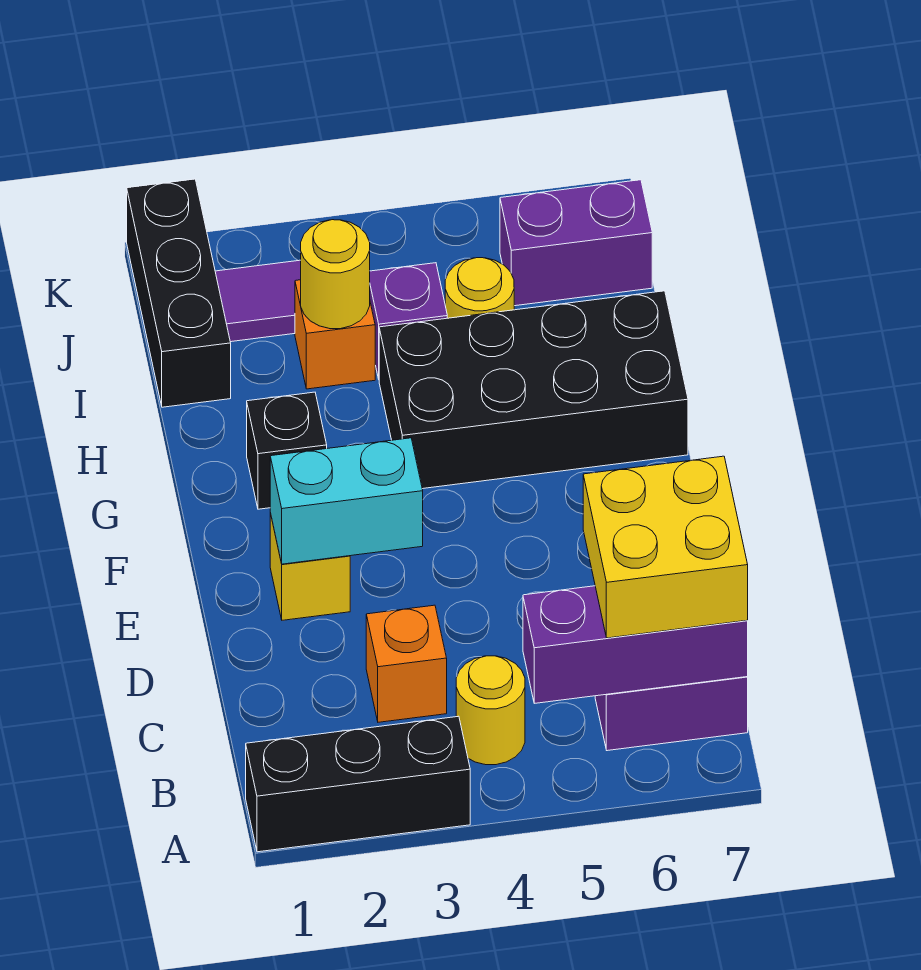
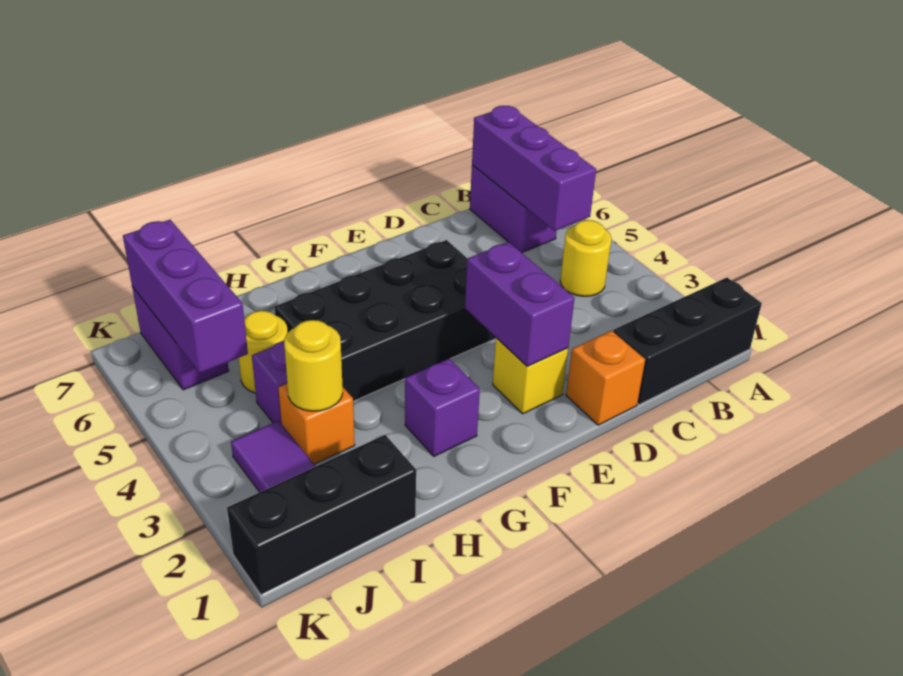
black 1x3 brick [246,716,470,852] -> black 1x3 brick turned to [613,278,762,405]
yellow 2x2 brick [583,456,748,638] -> none
orange 1x1 brick [366,605,447,722] -> orange 1x1 brick moved to [566,331,645,425]
cyan 1x2 brick [270,438,423,564] -> purple 1x2 brick [465,242,574,366]
black 1x1 brick [247,392,327,509] -> purple 1x1 brick [405,359,480,456]
black 2x4 brick [379,291,688,489] -> black 2x4 brick turned to [275,240,496,401]
none -> purple 1x3 brick [123,220,248,373]

